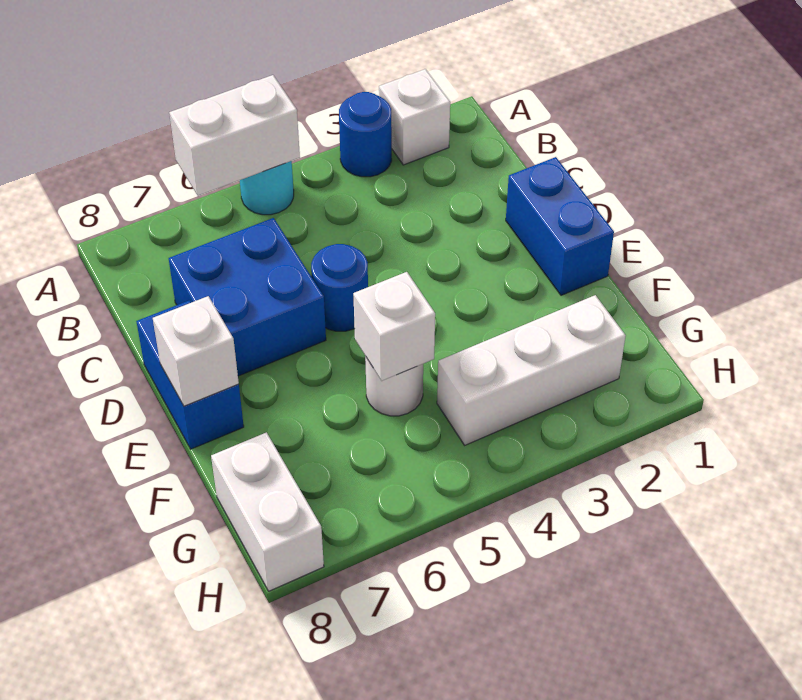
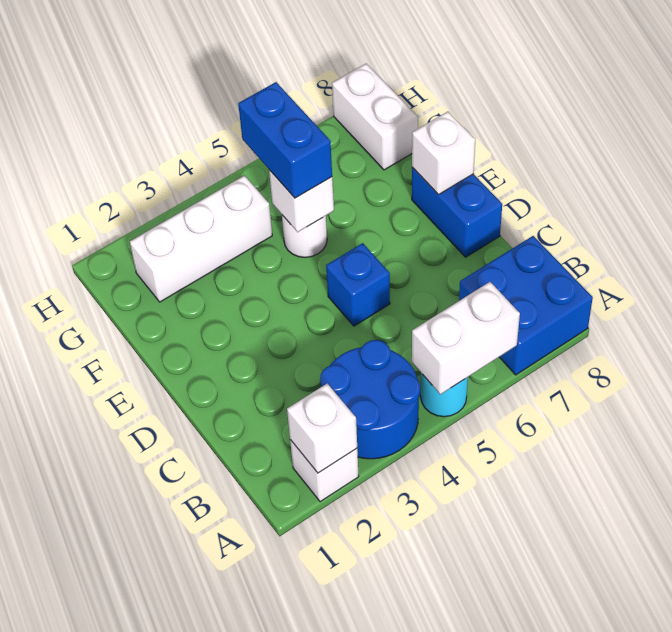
none -> white 1x1 brick [287,384,357,473]
blue 1x1 round brick [339,92,392,177] -> blue 2x2 round brick [320,340,420,459]
blue 2x2 brick [169,218,326,376] -> blue 2x2 brick moved to [459,236,593,375]
blue 1x2 brick [506,157,614,295] -> blue 1x2 brick moved to [238,82,332,198]
blue 1x1 round brick [311,244,368,331] -> blue 1x1 brick [326,243,390,326]

